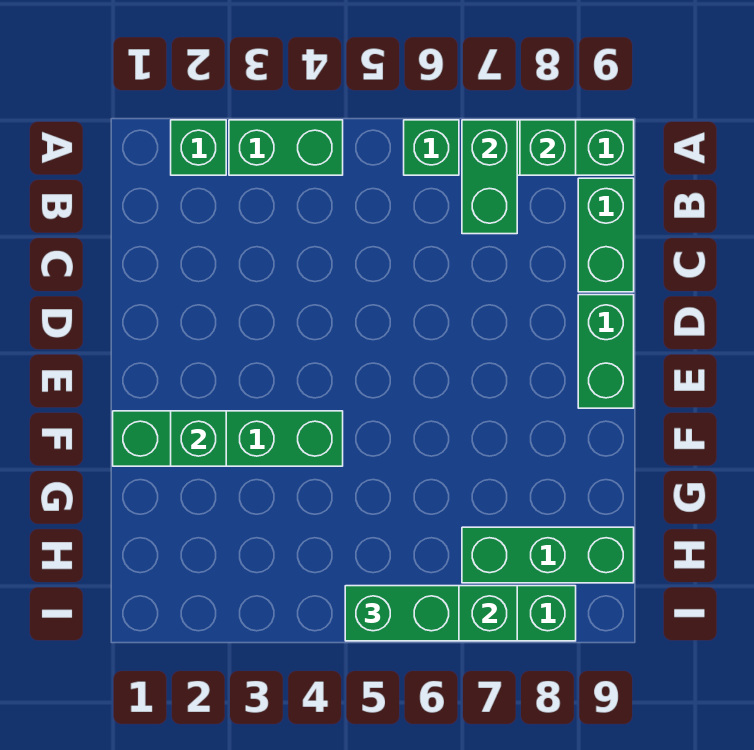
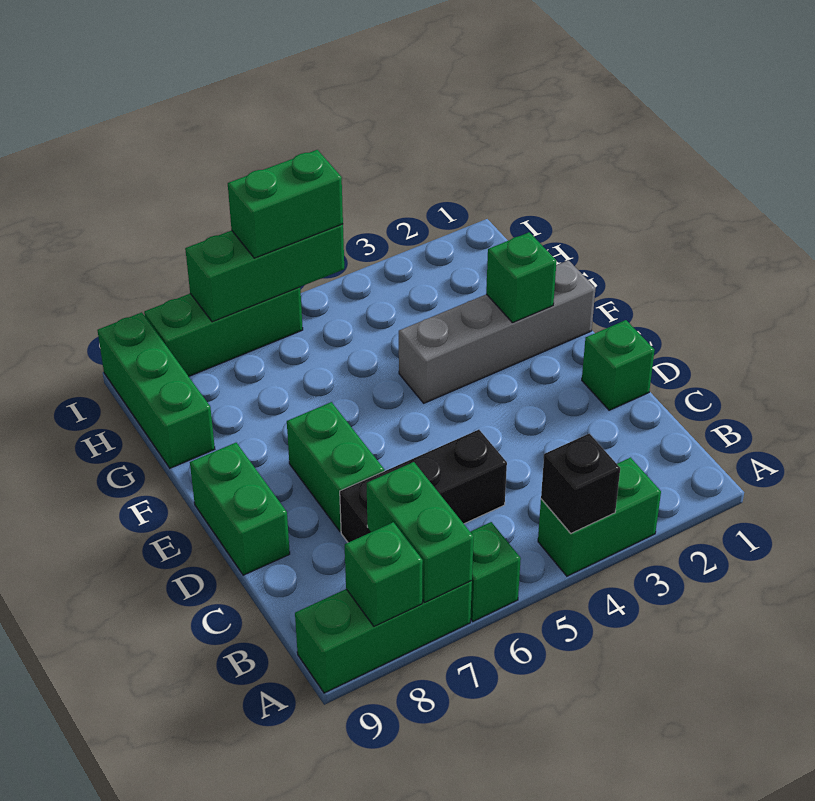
green 1x1 brick [171,120,226,175] -> green 1x1 brick moved to [582,320,655,410]
none -> black 1x1 brick [541,434,620,534]
green 1x2 brick [578,178,634,292] -> green 1x2 brick moved to [287,402,384,532]
none -> black 1x3 brick [340,430,507,543]
green 1x4 brick [113,411,343,466] -> grey 1x4 brick [399,260,596,403]
green 1x3 brick [462,527,634,583] -> green 1x3 brick turned to [97,312,215,468]

